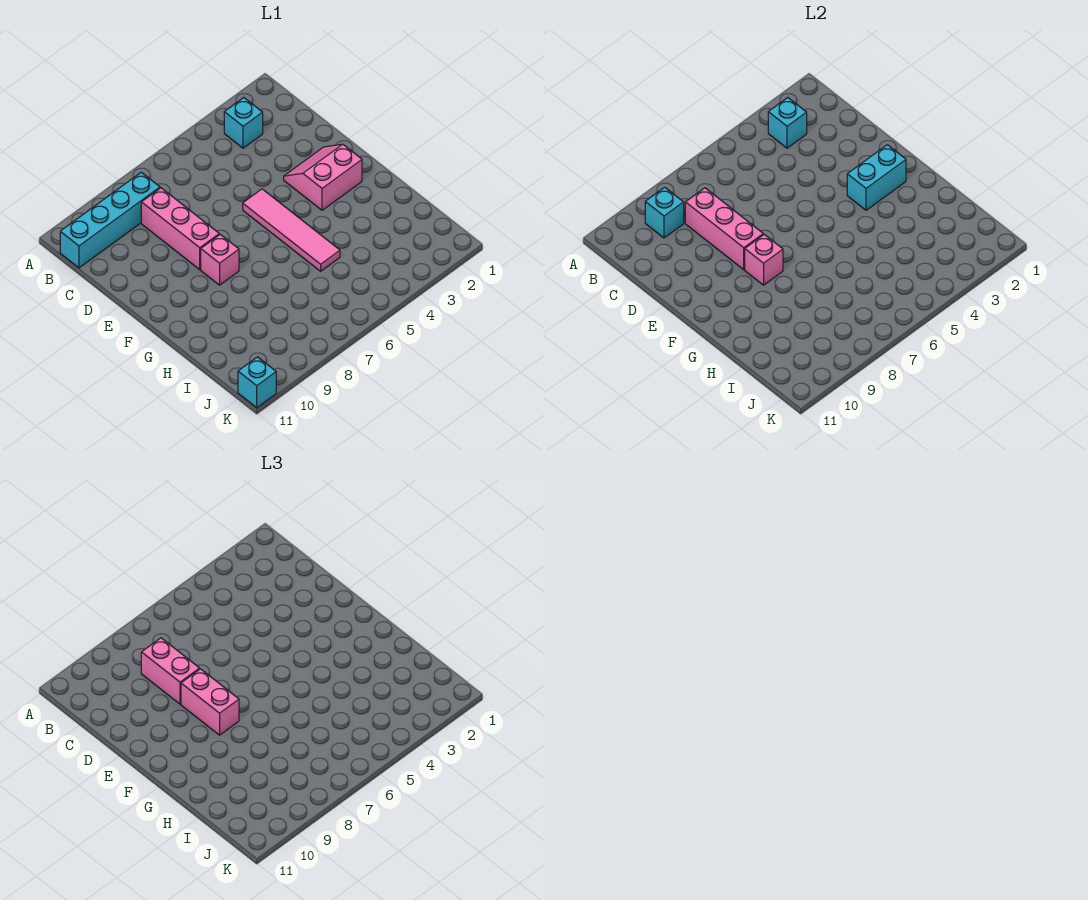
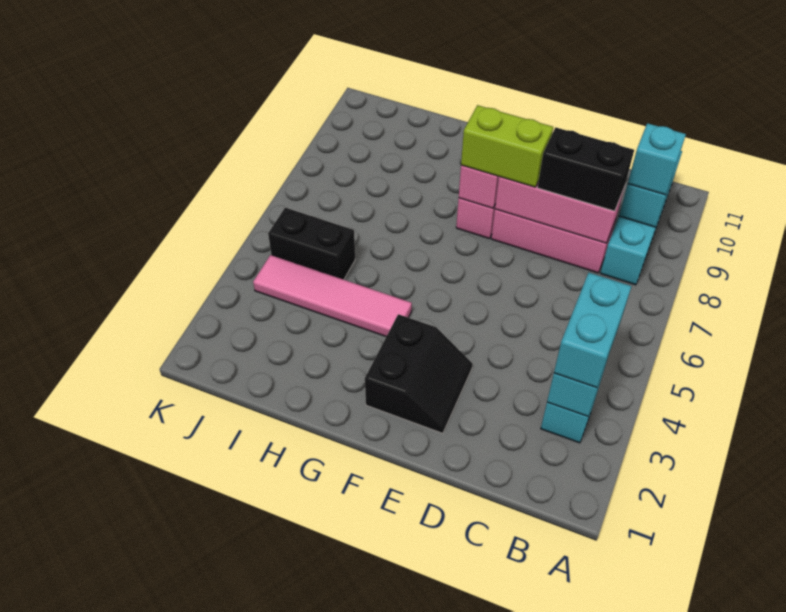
pink 1x2 brick [141,638,200,704] -> black 1x2 brick [537,127,634,211]
pink 2x2 slope [284,144,362,210] -> black 2x2 slope [365,314,473,433]
pink 1x4 tile [243,189,340,271] -> pink 1x4 tile moved to [253,255,412,336]
pink 1x2 brick [181,669,239,735] -> lime 1x2 brick [461,105,553,187]
cyan 1x2 brick [847,145,906,210] -> cyan 1x2 brick moved to [554,273,632,388]
none -> black 1x2 brick [268,208,355,280]
cyan 1x1 brick [238,357,276,408] -> cyan 1x1 brick moved to [628,123,686,195]

